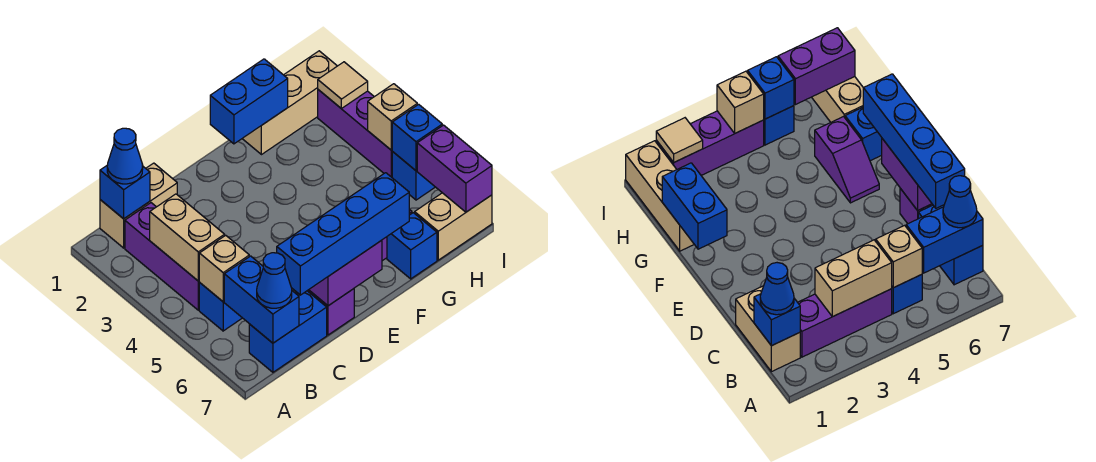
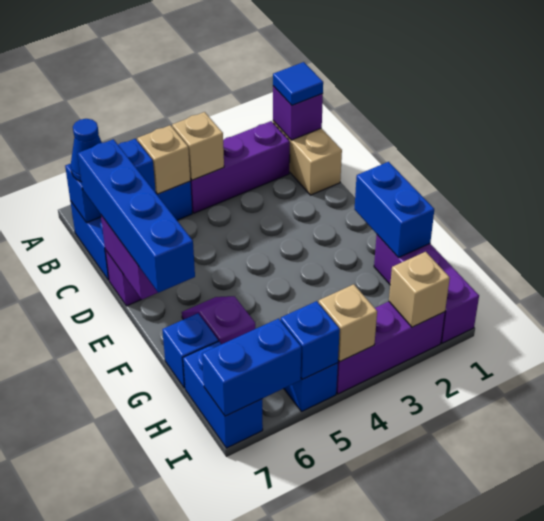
blue 1x1 brick [100,165,150,219] -> purple 1x1 brick [273,86,323,140]
blue 1x1 cone [107,128,143,184] -> blue 1x1 tile [273,62,323,105]
tan 1x2 brick [150,194,225,281] -> tan 1x1 brick [172,112,224,180]
tan 1x3 brick [242,51,337,155] -> purple 1x3 brick [374,235,479,343]
tan 1x2 brick [415,193,492,260] -> blue 1x2 brick [183,341,263,448]
tan 1x1 tile [318,62,368,108] -> tan 1x1 brick [389,252,450,327]
purple 1x2 brick [417,125,492,212] -> blue 1x2 brick [202,318,301,416]

